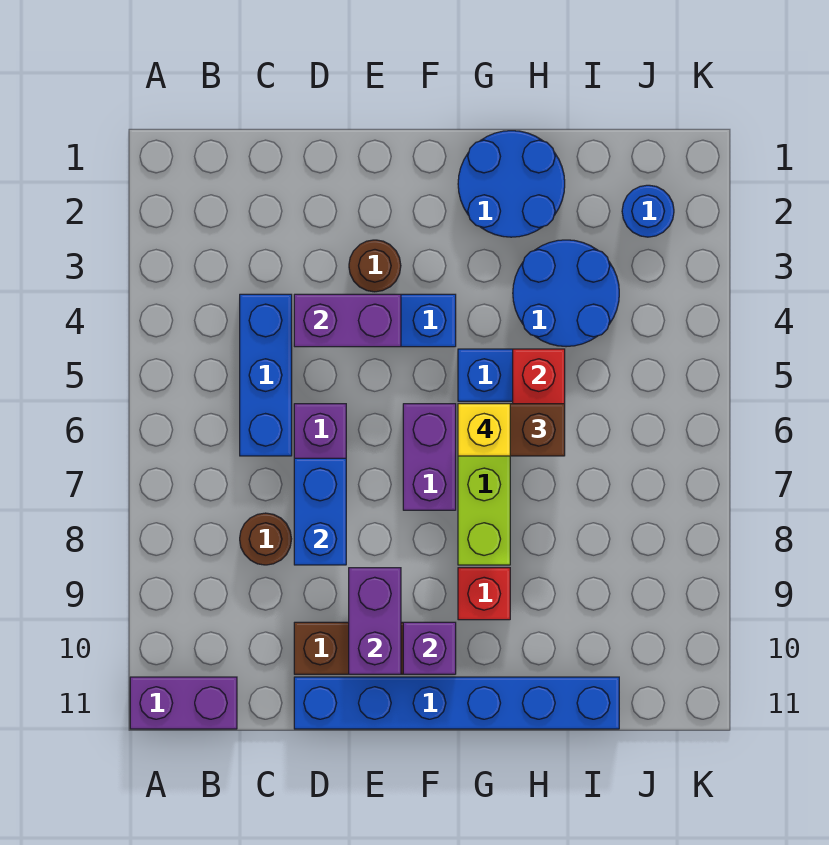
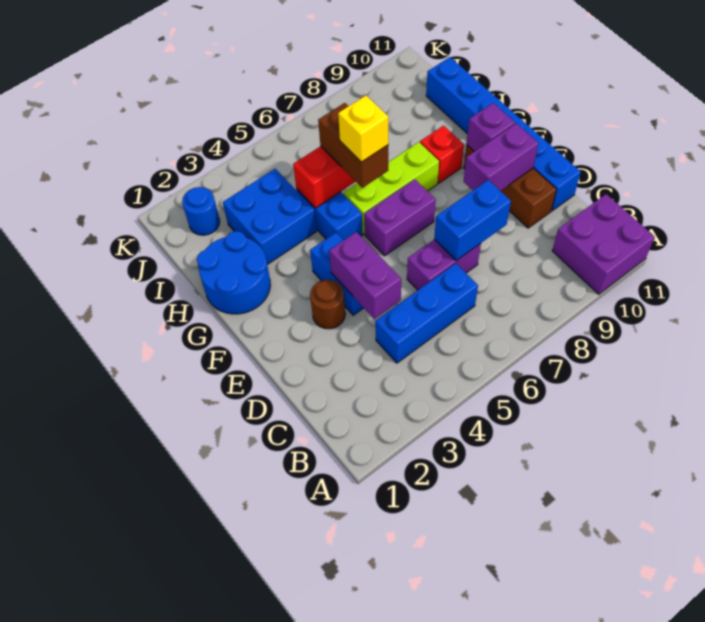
purple 1x2 brick [130,677,237,729] -> purple 2x2 brick [552,194,655,294]
brown 1x1 round brick [240,513,291,565] -> none
blue 2x2 round brick [513,240,619,347] -> blue 2x2 brick [223,169,317,265]

